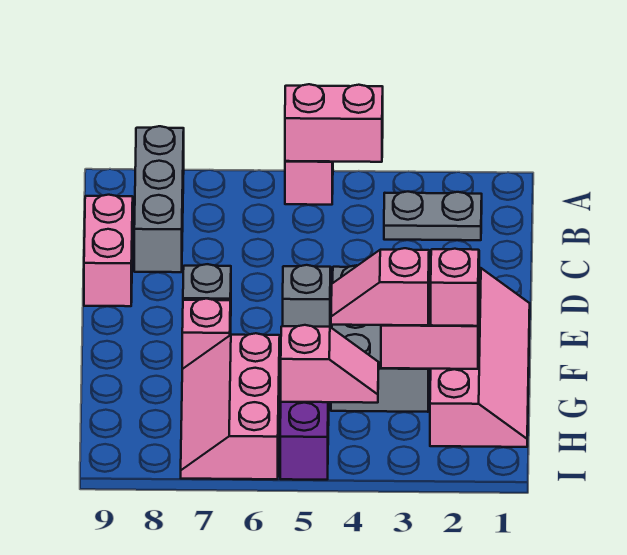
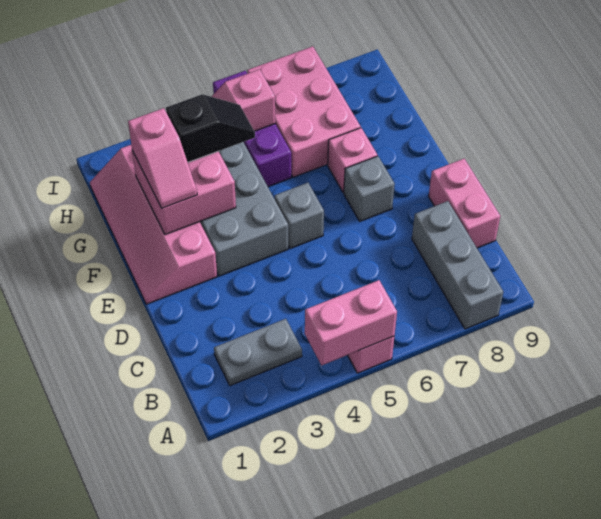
pink 1x2 slope [331,248,429,325] -> black 1x2 slope [166,94,255,162]
pink 2x3 slope [181,333,280,479] -> pink 2x3 brick [247,46,361,177]

